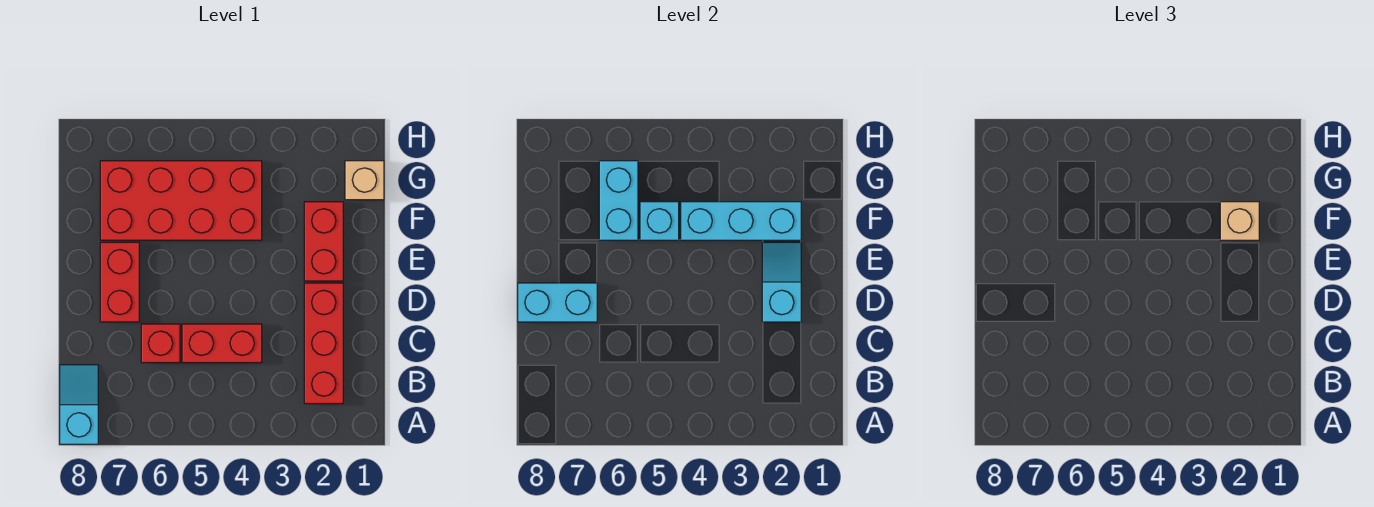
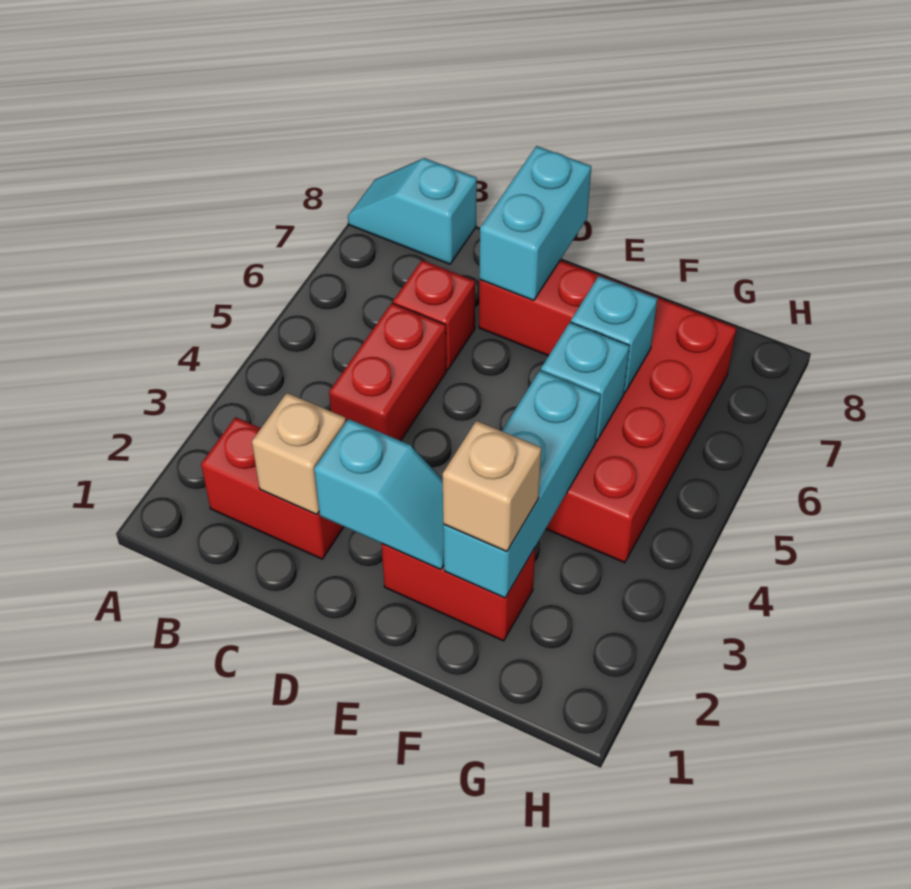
cyan 1x2 slope [60,365,98,444] -> cyan 1x2 slope turned to [348,158,477,264]
red 1x3 brick [304,283,343,404] -> red 1x2 brick [201,417,344,559]
cyan 1x2 brick [599,161,638,240] -> cyan 1x1 brick [571,276,657,393]
tan 1x1 brick [345,161,384,200] -> tan 1x1 brick moved to [252,393,346,515]

